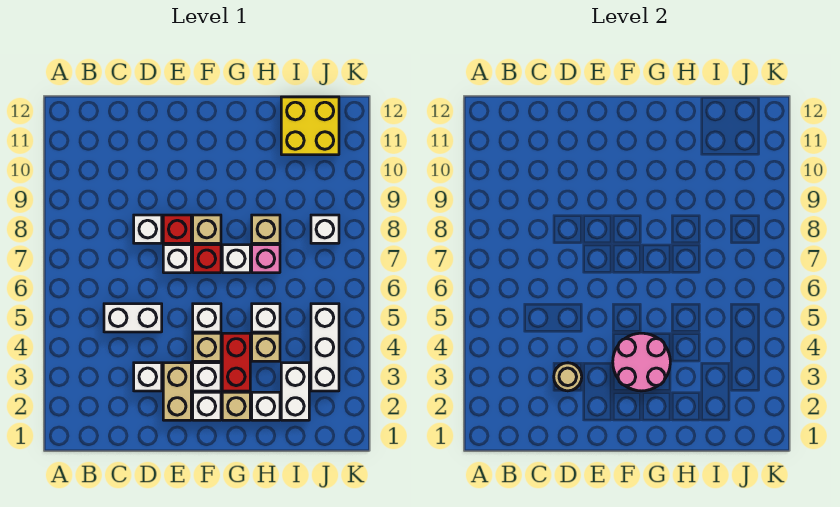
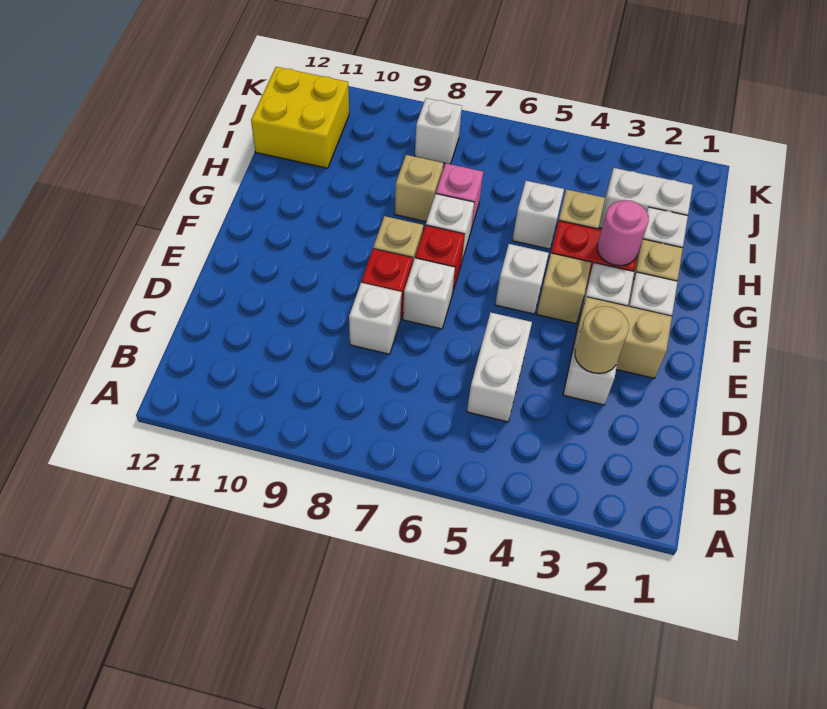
pink 2x2 round brick [613,333,670,391] -> pink 1x1 round brick [597,200,649,266]
white 1x3 brick [311,304,339,391] -> none

